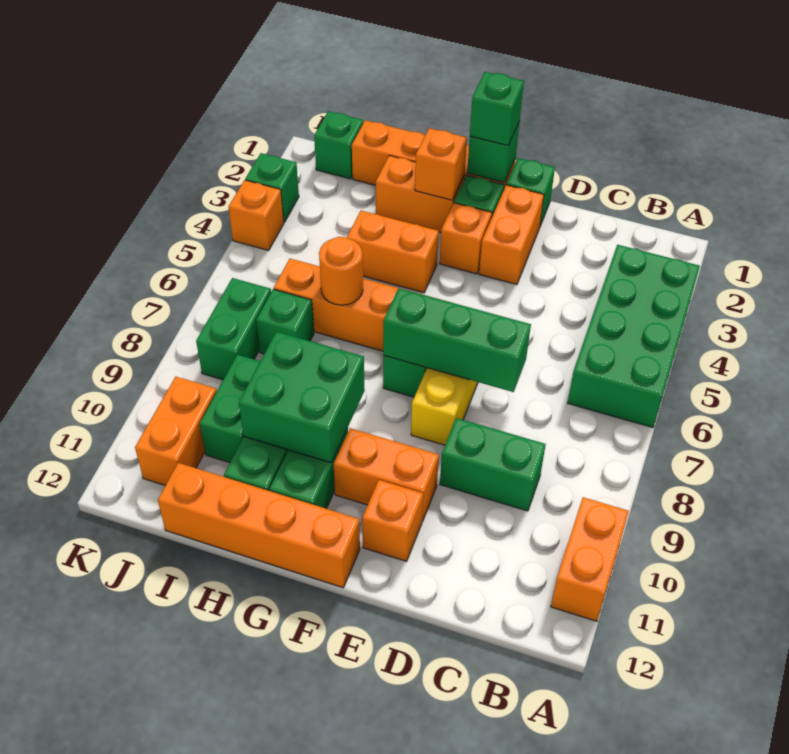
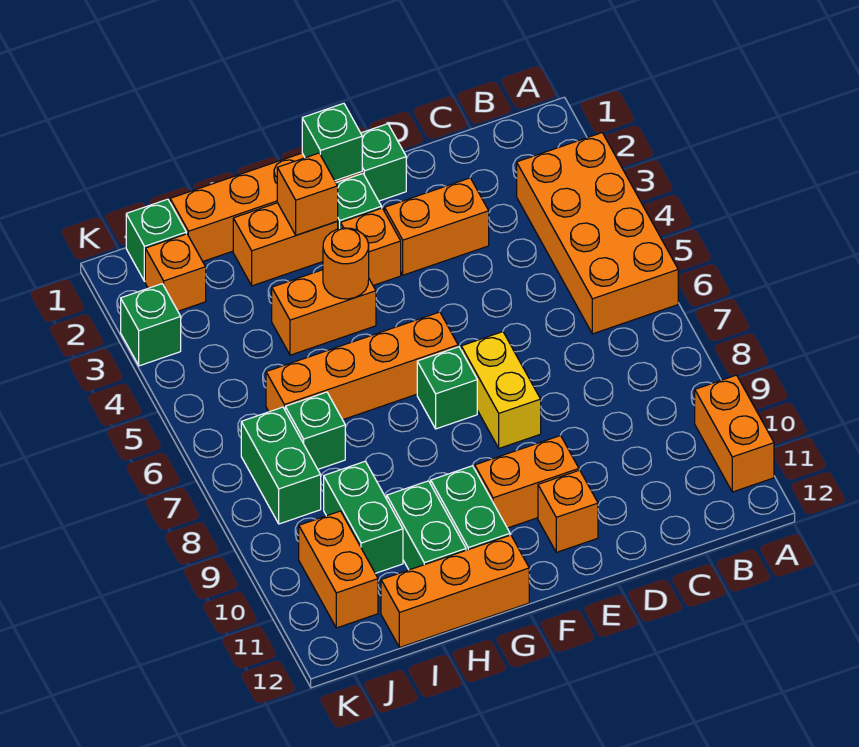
green 2x4 brick [568,245,700,427] -> orange 2x4 brick [517,133,678,334]
green 1x2 brick [440,418,546,511] -> none
green 1x3 brick [383,288,531,392] -> none
orange 1x2 brick [479,185,544,285] -> orange 1x2 brick turned to [385,178,489,275]
green 1x1 brick [470,72,524,145] -> none
orange 1x4 brick [158,463,360,588] -> orange 1x3 brick [381,535,529,648]
green 2x2 brick [239,332,365,463] -> none
orange 1x1 round brick [319,237,363,305] -> orange 1x1 round brick moved to [323,228,369,299]
orange 1x1 brick [229,180,284,250] -> orange 1x1 brick moved to [145,234,206,311]

